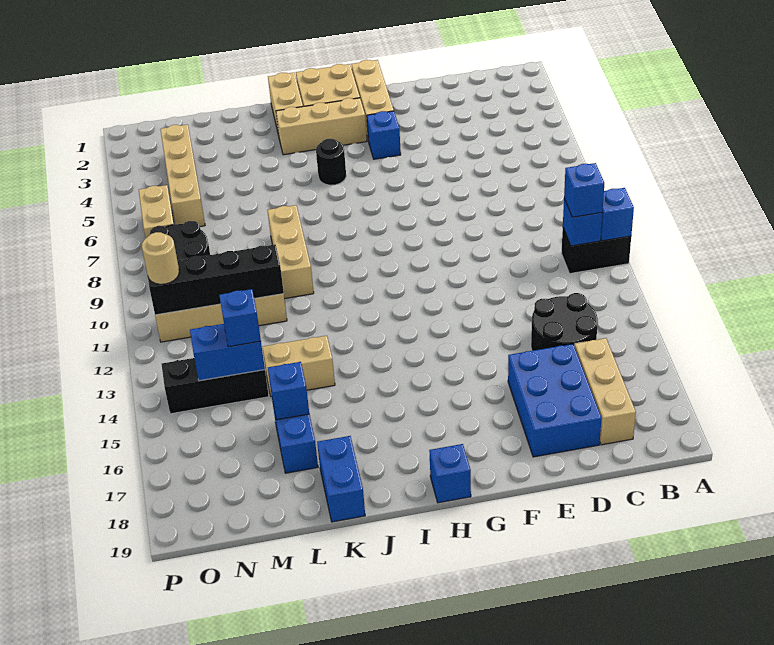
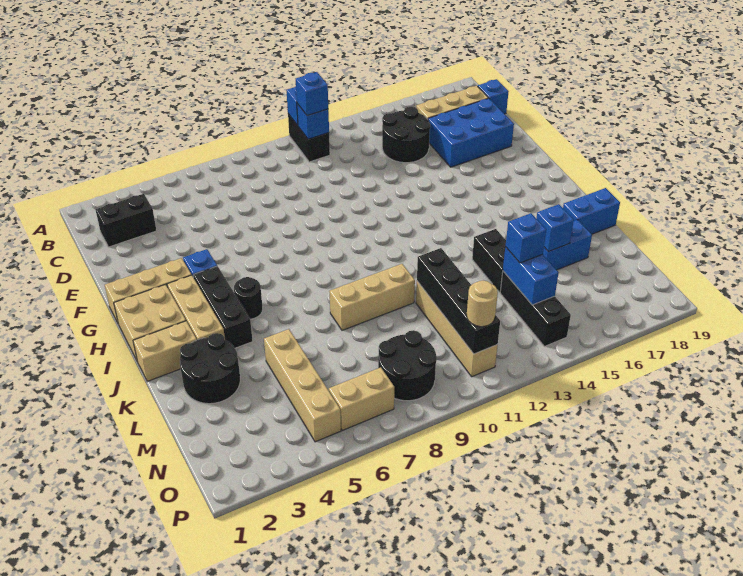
none -> black 1x2 brick [95,194,157,247]
none -> black 1x3 brick [193,266,253,348]
blue 1x1 brick [429,444,471,503] -> blue 1x1 brick moved to [478,79,509,114]
none -> black 2x2 round brick [180,333,240,404]
tan 1x2 brick [262,336,335,396] -> black 1x2 brick [472,229,506,292]
tan 1x4 brick [160,124,205,227] -> tan 1x4 brick turned to [264,329,341,442]

